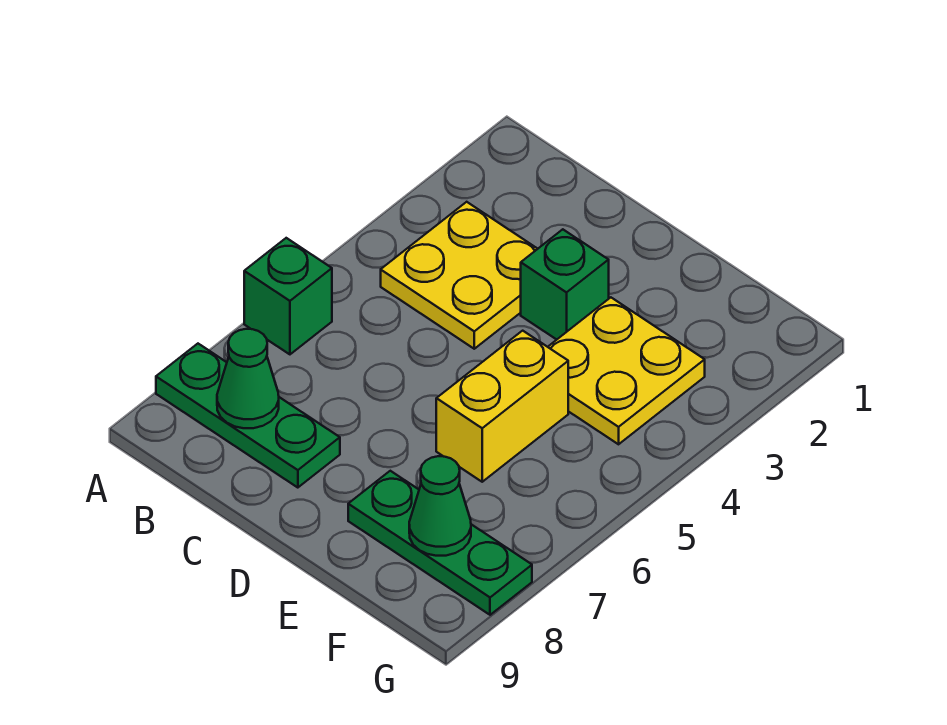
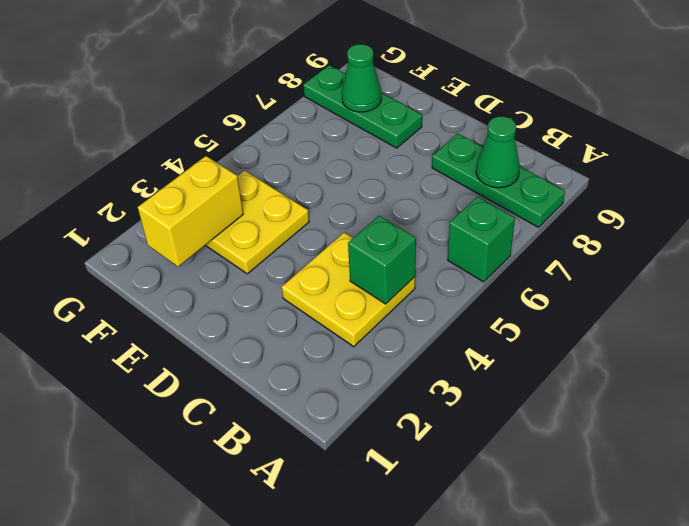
green 1x1 brick [521,229,609,340] -> green 1x1 brick moved to [348,216,416,304]
yellow 1x2 brick [436,331,568,482] -> yellow 1x2 brick moved to [138,156,243,267]

